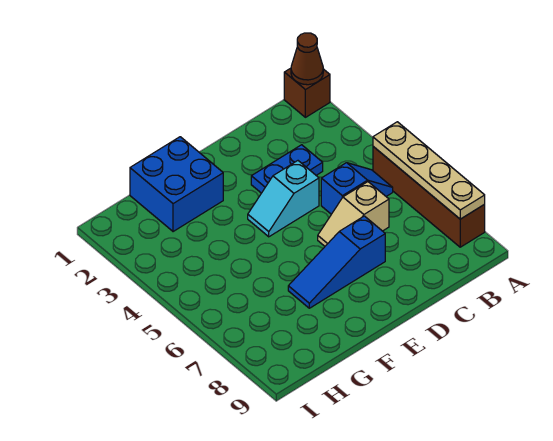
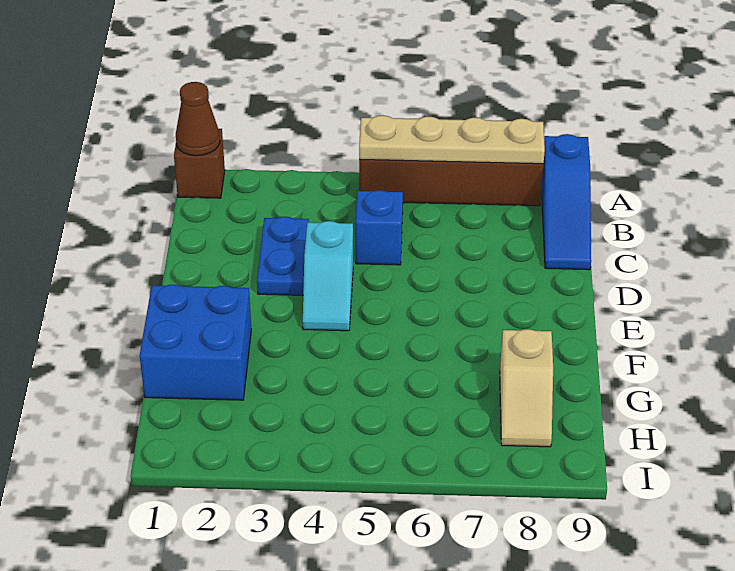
tan 1x2 slope [318,182,389,246] -> tan 1x2 slope moved to [500,329,553,447]
blue 1x3 slope [288,216,385,308] -> blue 1x3 slope moved to [541,134,591,270]

